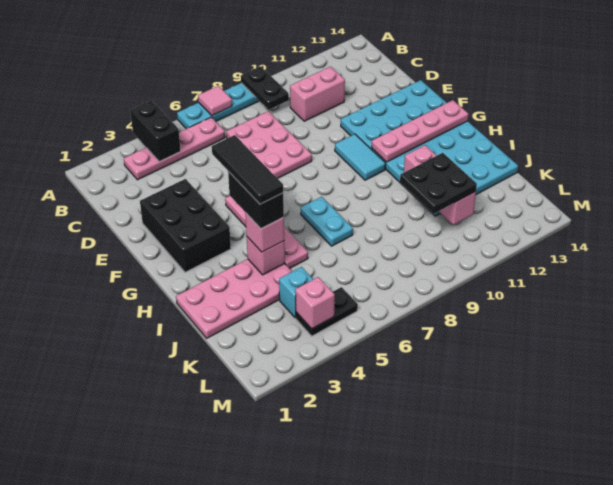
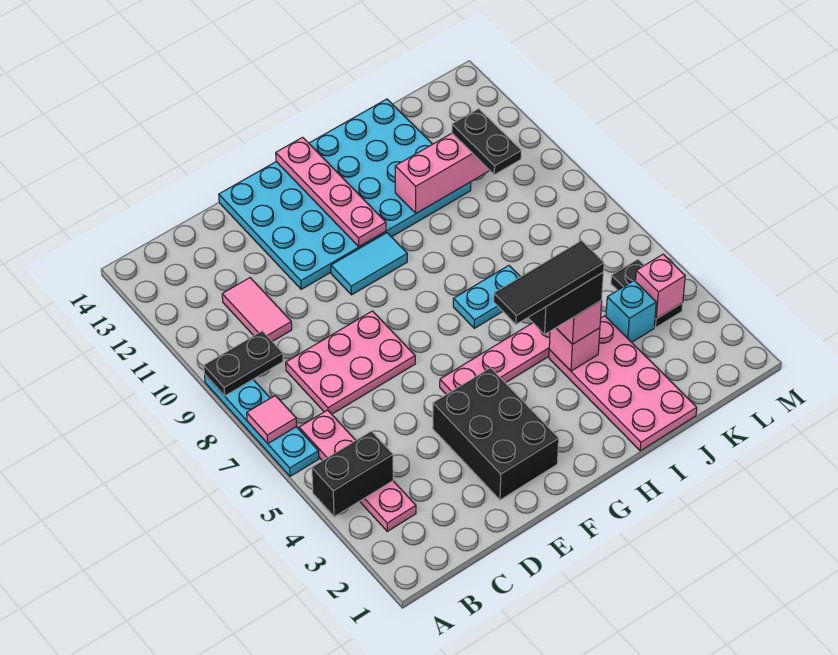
pink 1x2 brick [290,67,345,121] -> pink 1x2 tile [222,278,292,341]
black 2x3 brick [140,179,231,272] -> black 2x3 brick turned to [433,368,559,500]
black 2x2 plate [400,153,477,214] -> black 1x2 plate [452,109,521,175]

